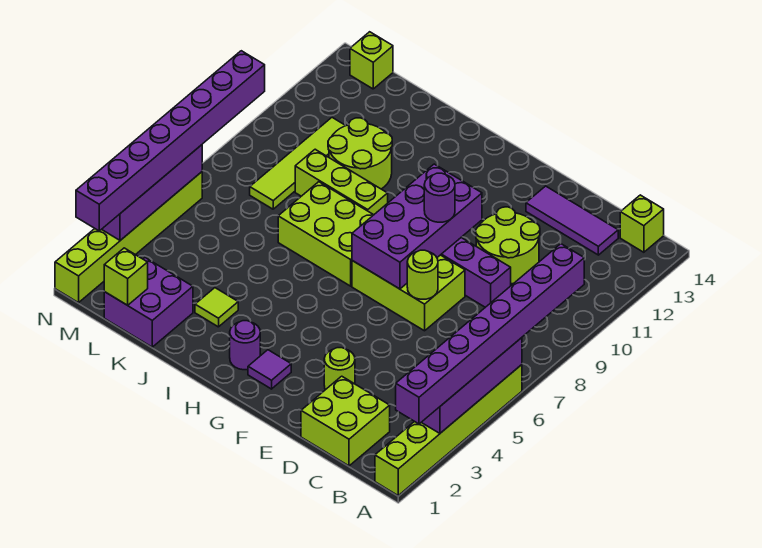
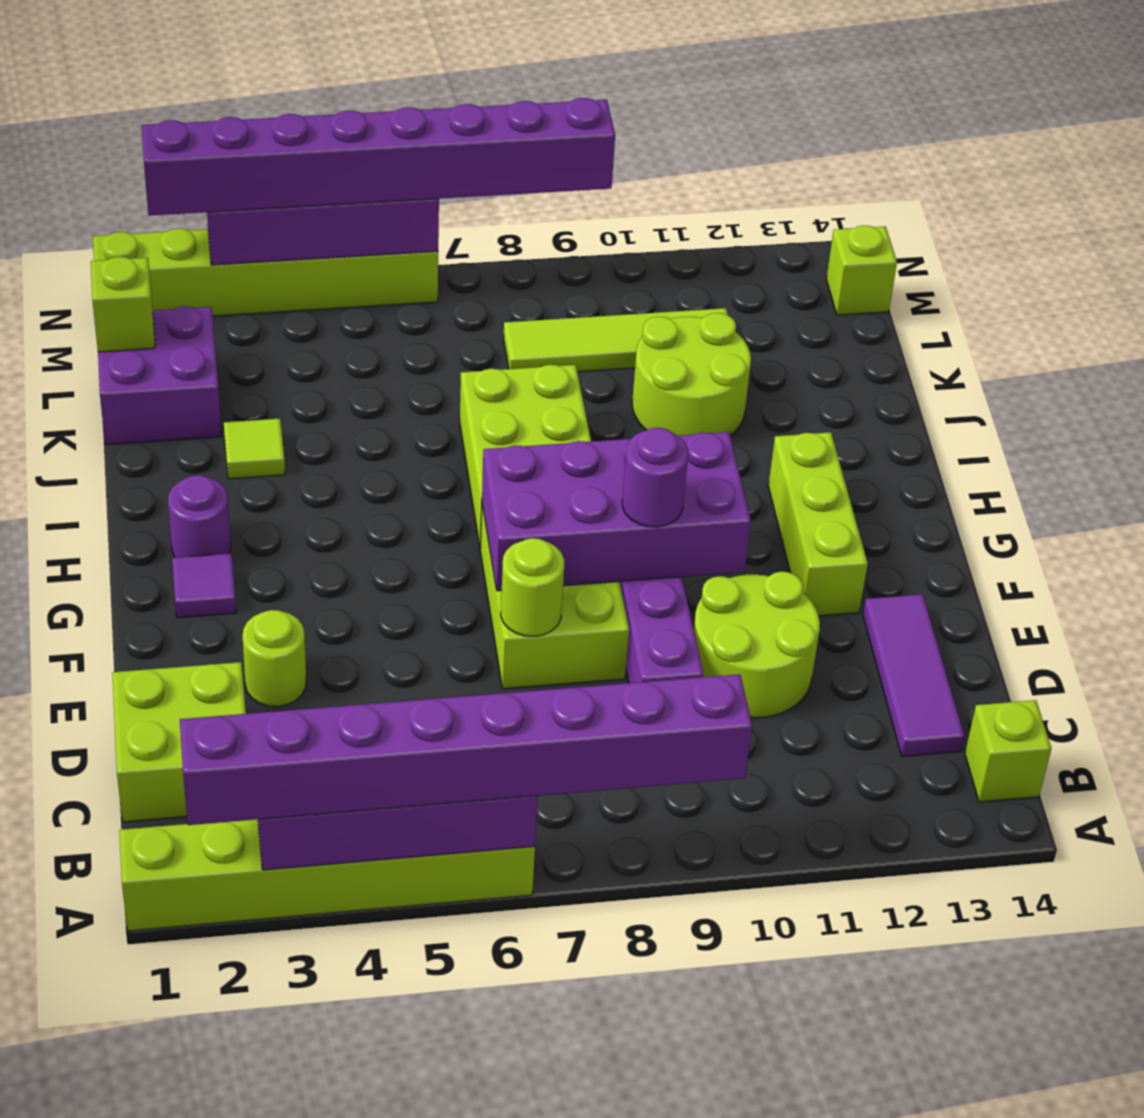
lime 1x3 brick [295,149,388,215] -> lime 1x3 brick moved to [768,432,868,616]

